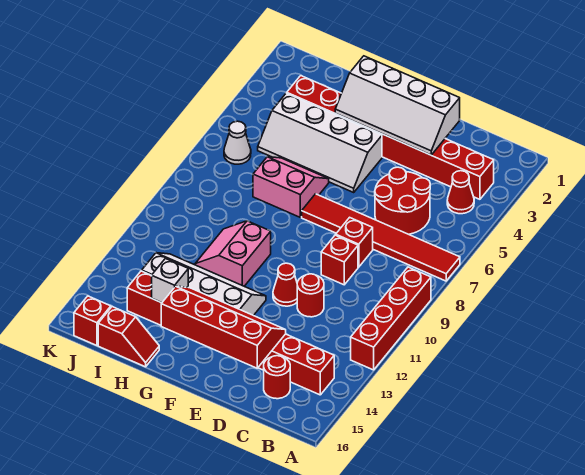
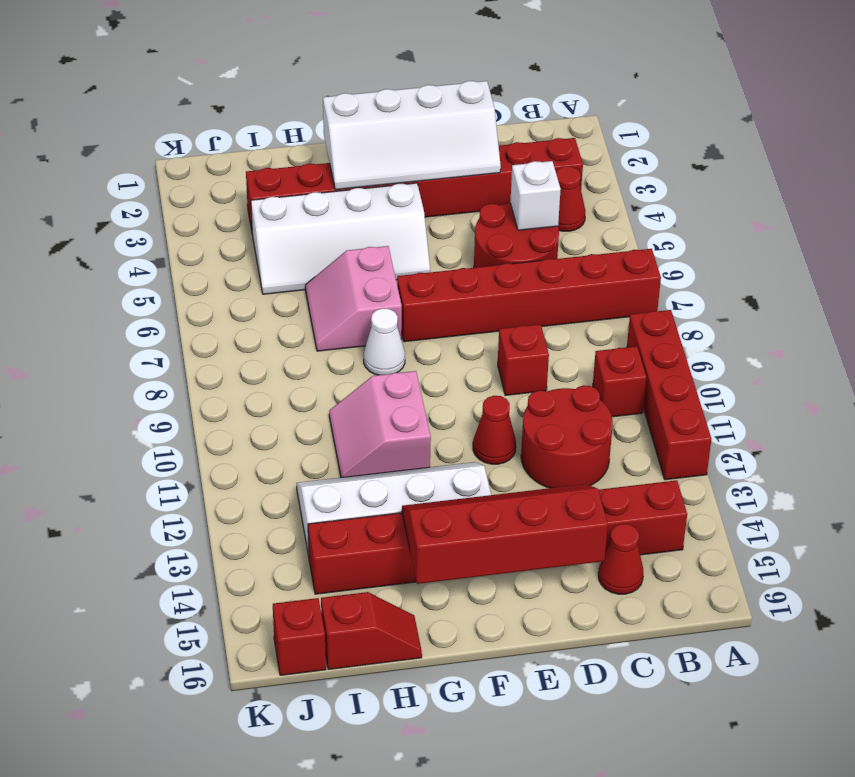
red 1x6 tile [302,194,460,281] -> red 1x6 brick [397,249,661,342]
red 1x1 round brick [264,356,290,399] -> red 1x1 cone [598,524,644,594]
red 1x1 brick [336,217,373,267] -> red 1x1 brick moved to [593,346,646,417]
red 1x1 round brick [297,274,324,317] -> red 2x2 round brick [521,385,613,488]
pink 2x2 slope [253,157,329,217] -> pink 2x2 slope turned to [305,246,402,351]
white 1x1 brick [152,258,188,303] -> white 1x1 brick moved to [510,161,561,230]
white 1x1 cone [224,121,251,164] -> white 1x1 cone moved to [364,308,405,375]

